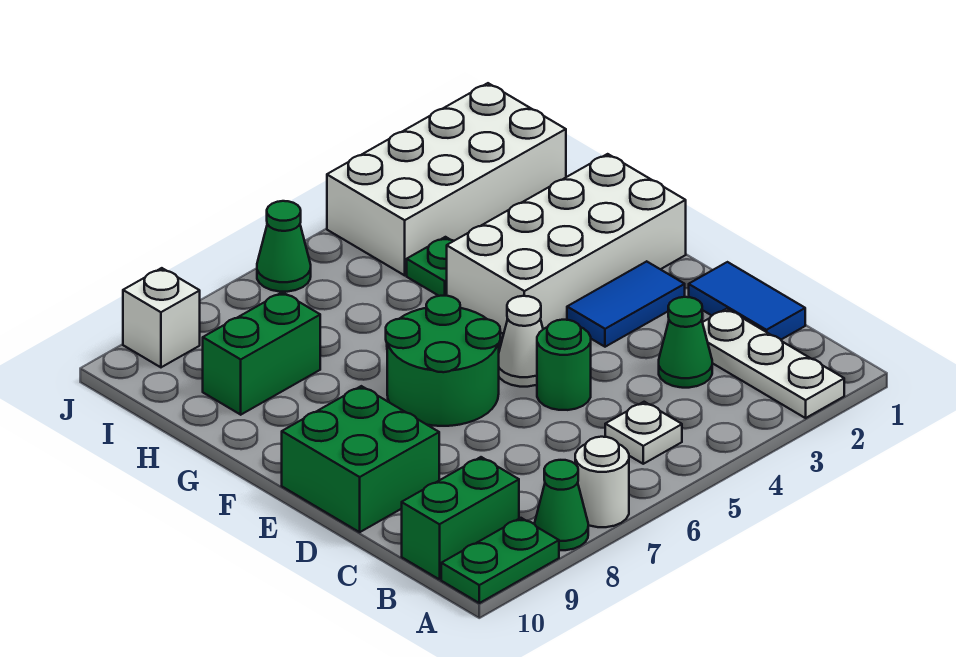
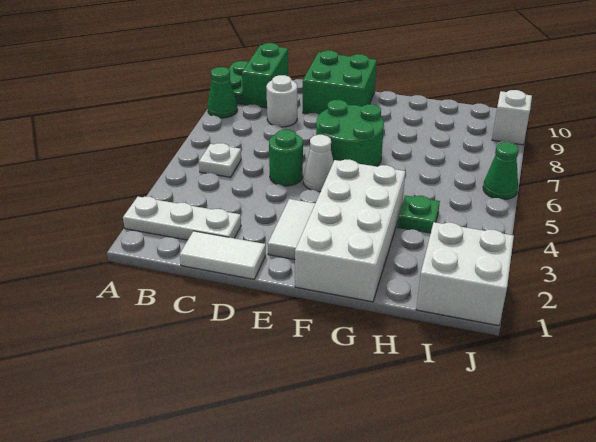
white 1x1 round brick [575,437,629,527] -> white 1x1 round brick moved to [266,75,297,127]
blue 1x2 tile [689,262,805,339] -> white 1x2 tile [180,231,266,279]
green 1x1 cone [659,297,712,388] -> none
blue 1x2 tile [567,261,685,347] -> white 1x2 tile [268,199,315,260]
green 1x2 brick [203,292,320,415] -> none
white 2x4 brick [327,83,566,275] -> white 2x2 brick [416,222,514,326]

